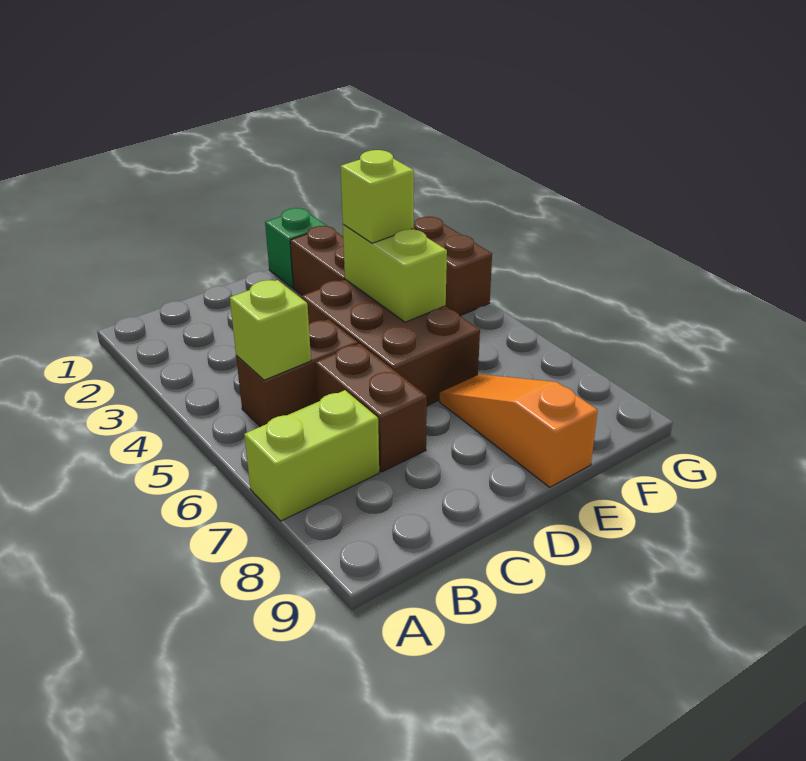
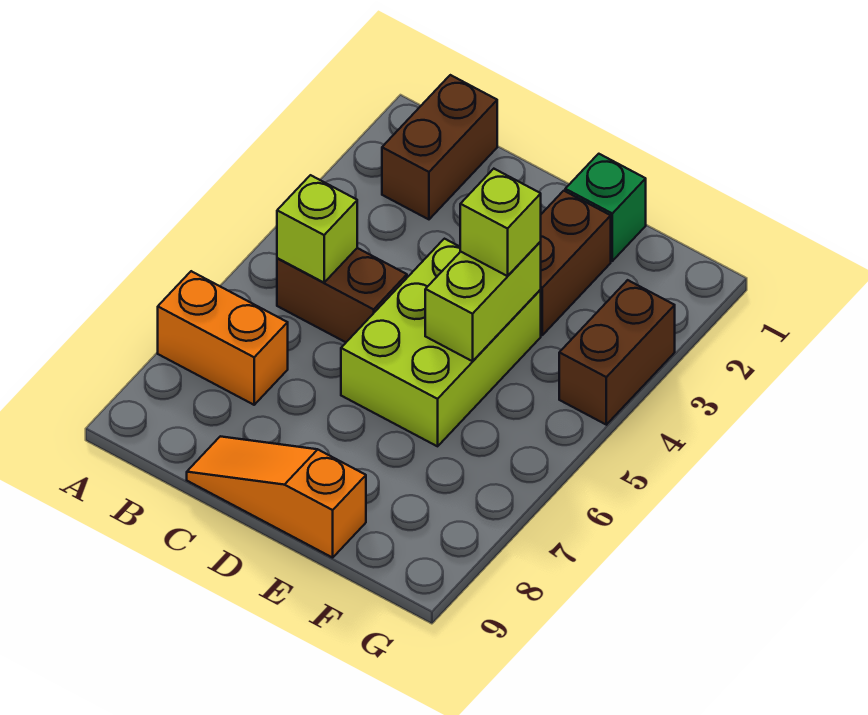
lime 1x2 brick [244,390,379,521] -> orange 1x2 brick [158,271,288,405]
brown 1x2 brick [315,344,427,472] -> brown 1x2 brick moved to [382,75,497,219]
brown 2x3 brick [302,279,480,406] -> lime 2x3 brick [341,239,541,446]
orange 1x3 slope [440,374,598,487] -> orange 1x3 slope turned to [187,436,366,558]

